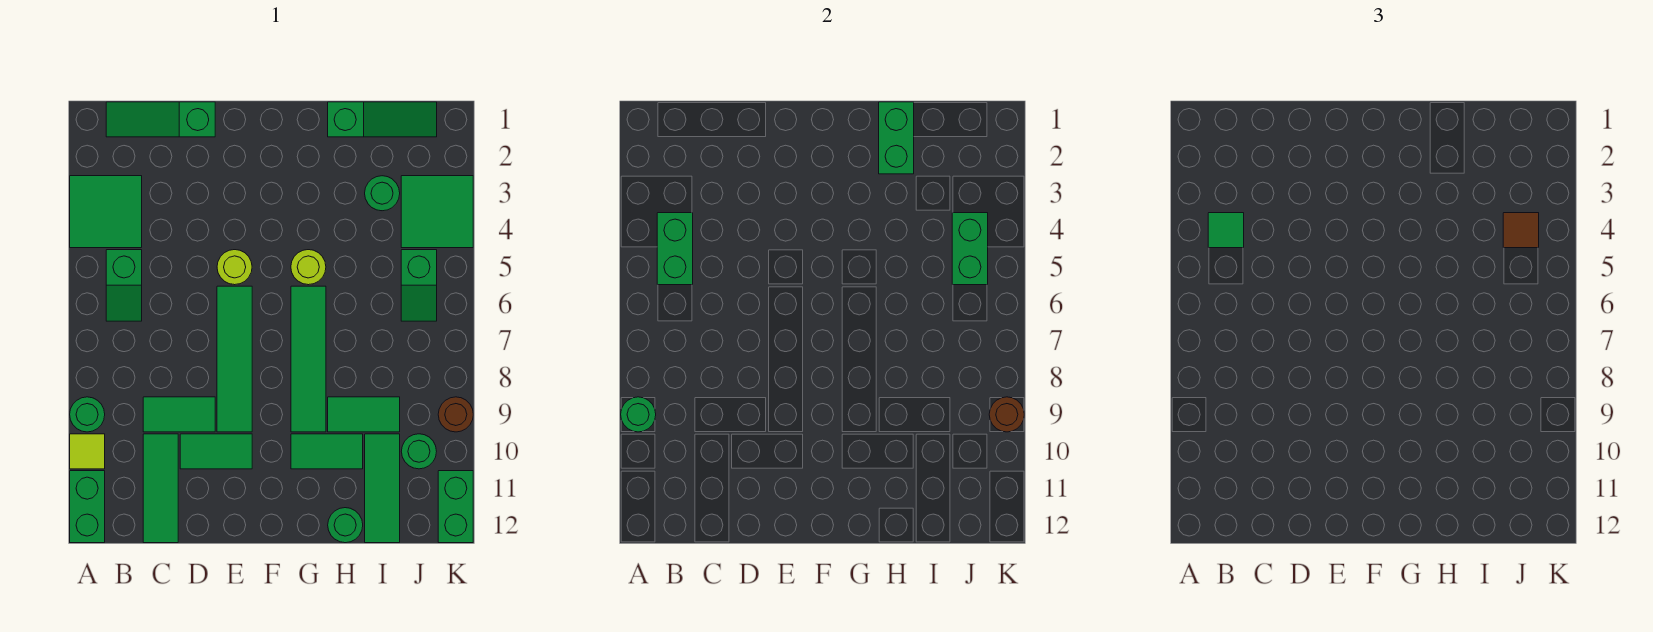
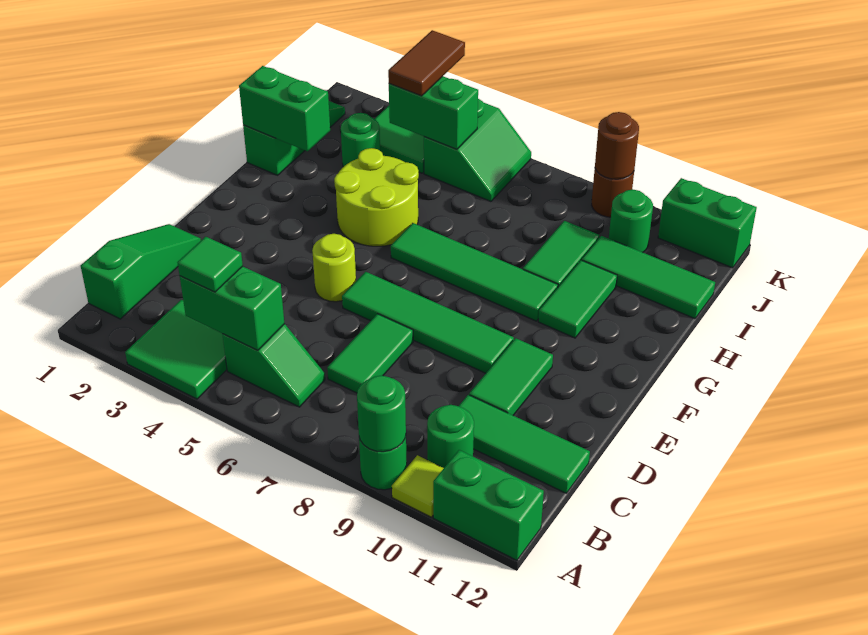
green 1x3 slope [106,102,215,137] -> green 1x3 slope turned to [81,224,201,319]
green 1x2 tile [143,397,215,432] -> green 1x2 tile moved to [327,314,413,393]
lime 1x1 round brick [291,250,326,285] -> lime 2x2 round brick [334,148,419,246]
green 1x1 round brick [328,508,363,543] -> green 1x1 round brick moved to [427,405,474,468]
brown 1x1 tile [1503,213,1539,248] -> brown 1x2 tile [388,30,465,96]
green 1x2 slope [401,250,437,321] -> green 2x2 slope [424,99,531,201]

